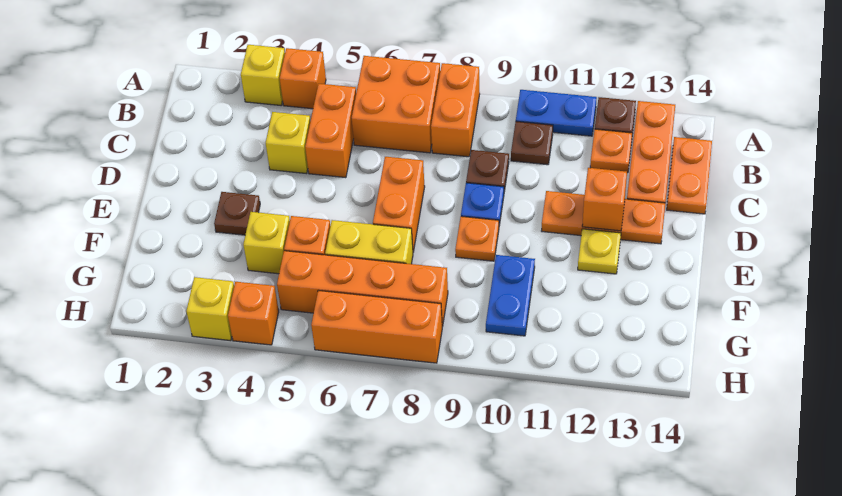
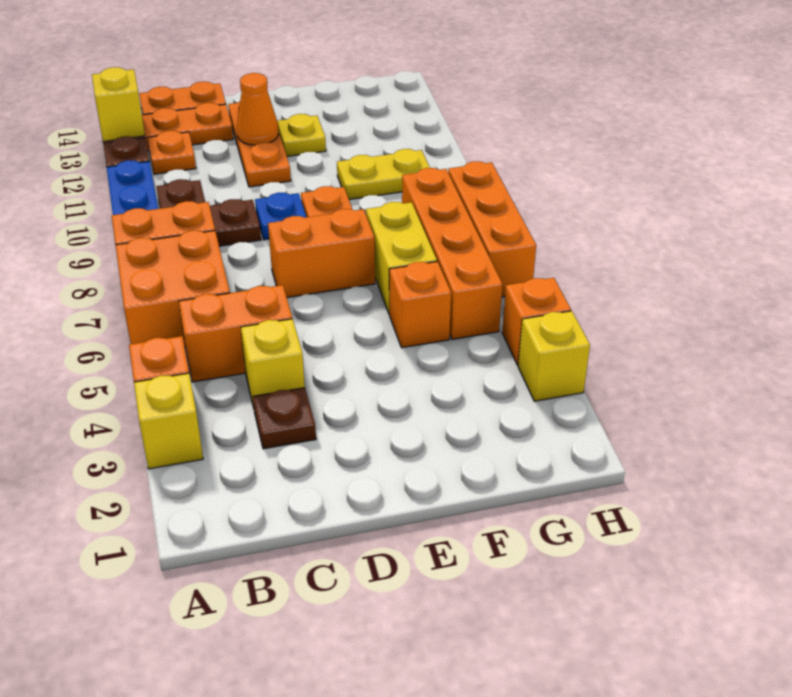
orange 1x1 brick [582,168,627,231] -> orange 1x1 cone [237,73,279,145]
brown 1x1 plate [214,192,260,235] -> brown 1x1 plate moved to [253,388,316,449]
yellow 1x1 brick [243,212,290,274] -> yellow 1x1 brick moved to [92,67,145,141]
blue 1x2 plate [486,255,535,336] -> yellow 1x2 plate [337,149,430,200]

